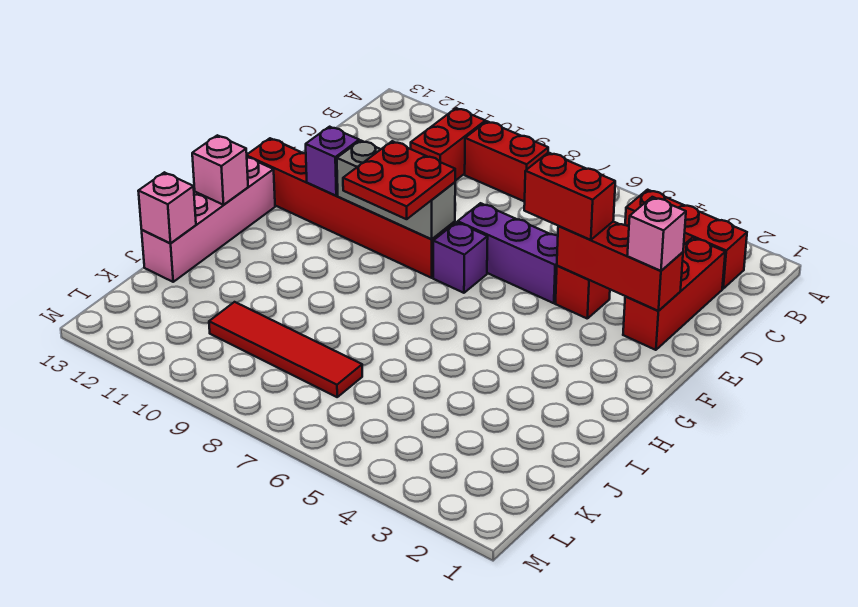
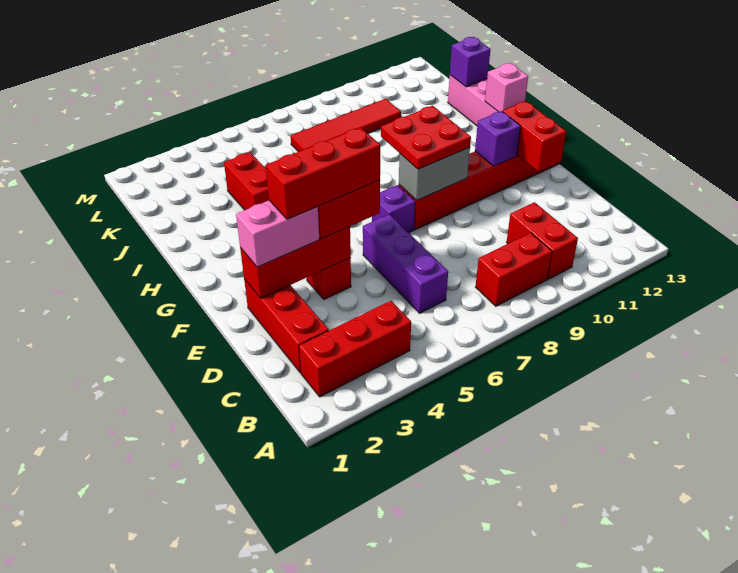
pink 1x1 brick [627,197,686,271] -> pink 1x2 brick [236,201,319,267]
none -> red 1x3 brick [266,127,380,219]
purple 1x3 brick [458,203,558,303] -> purple 1x3 brick turned to [363,214,448,313]
none -> red 1x2 brick [503,101,566,172]
grey 1x3 brick [337,140,455,239] -> grey 1x2 brick [399,148,470,200]
none -> red 1x2 brick [224,152,269,210]
pink 1x1 brick [138,172,196,243] -> purple 1x1 brick [450,37,491,87]

